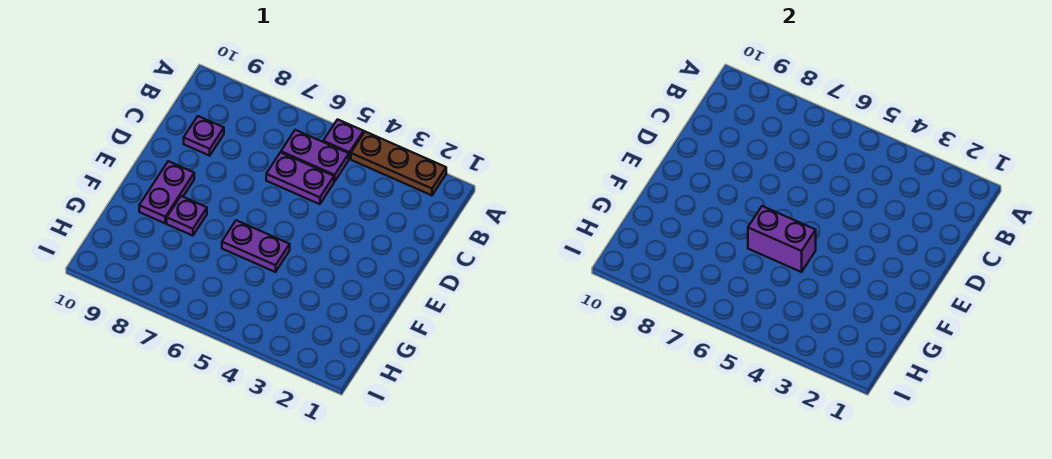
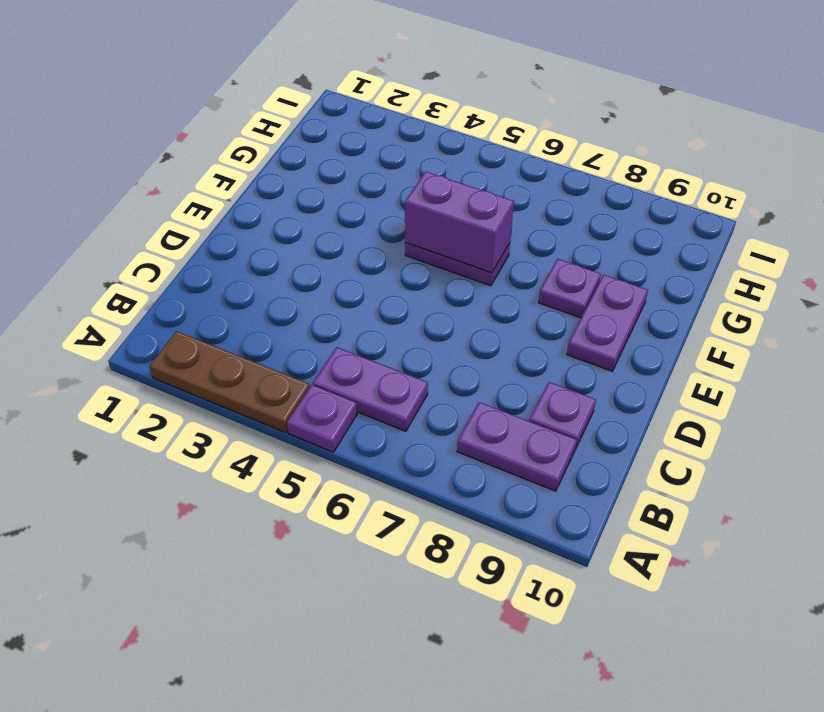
purple 1x2 plate [266,152,334,204] -> purple 1x2 plate moved to [457,402,577,491]

